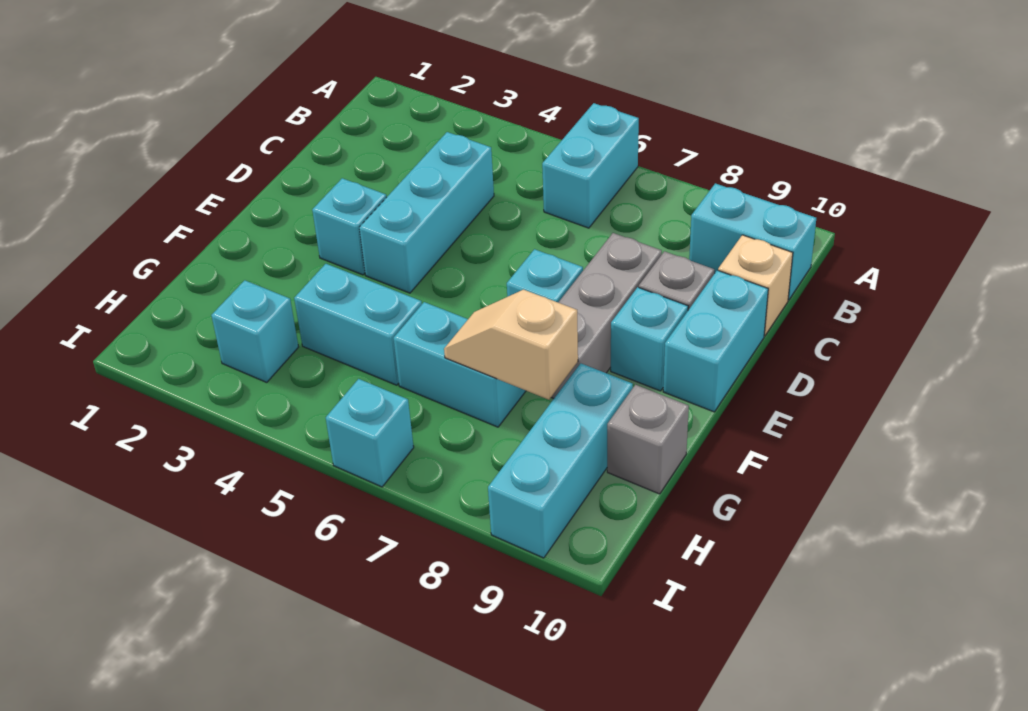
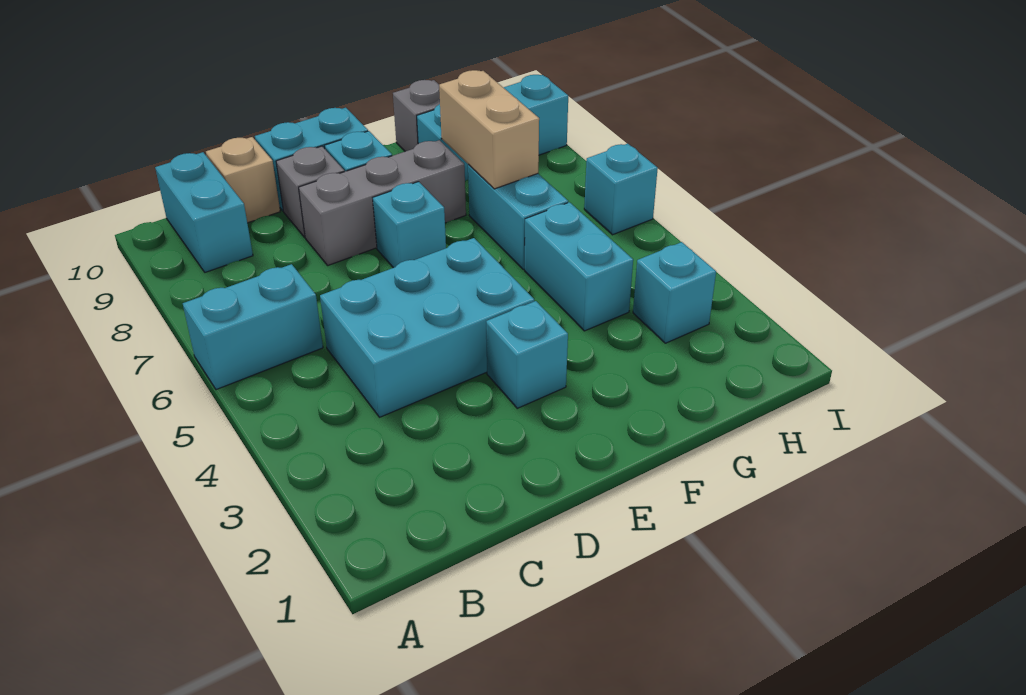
cyan 1x3 brick [359,132,494,293] -> cyan 2x3 brick [320,238,534,417]
tan 1x2 slope [444,290,578,400] -> tan 1x2 brick [439,70,539,189]

